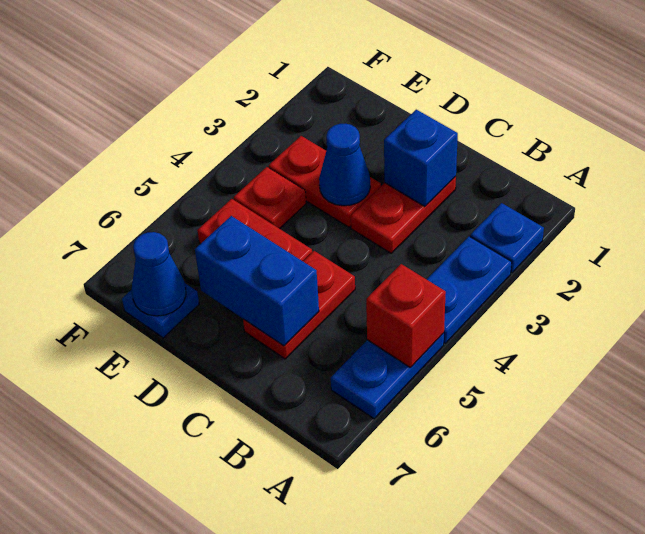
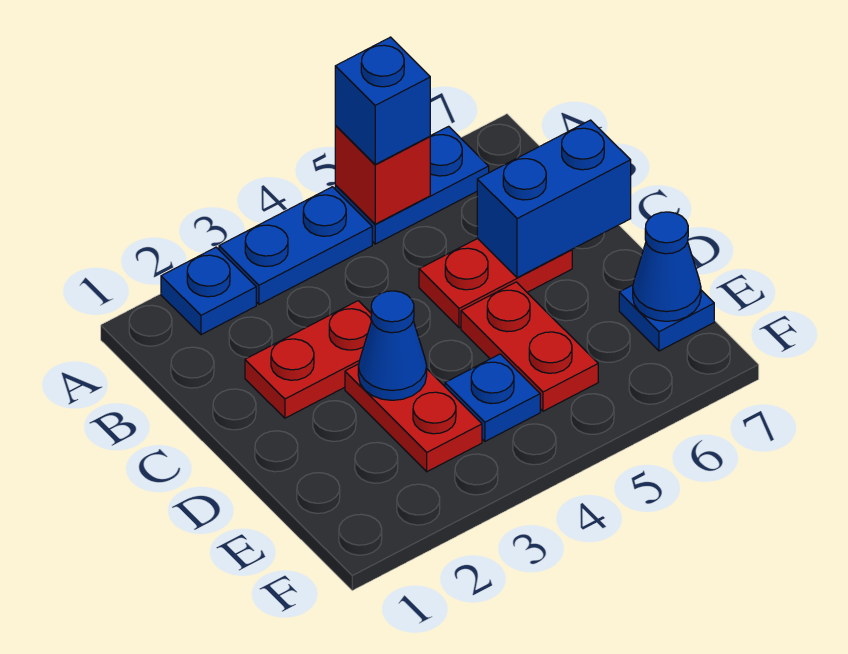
blue 1x1 brick [384,110,458,207] -> blue 1x1 brick moved to [335,37,430,164]
blue 1x2 brick [195,216,319,346] -> blue 1x2 brick turned to [477,120,631,278]
red 1x1 plate [233,167,306,229] -> blue 1x1 plate [445,354,540,441]

